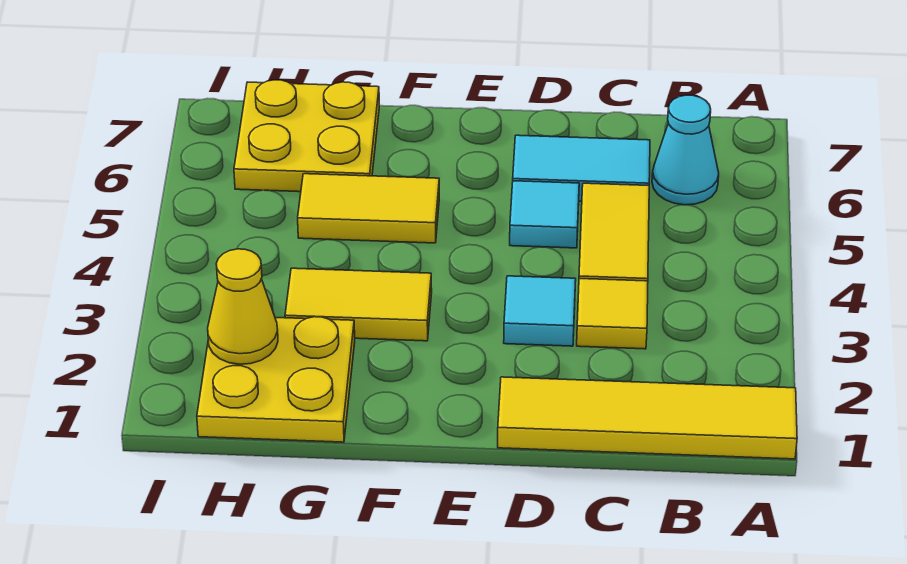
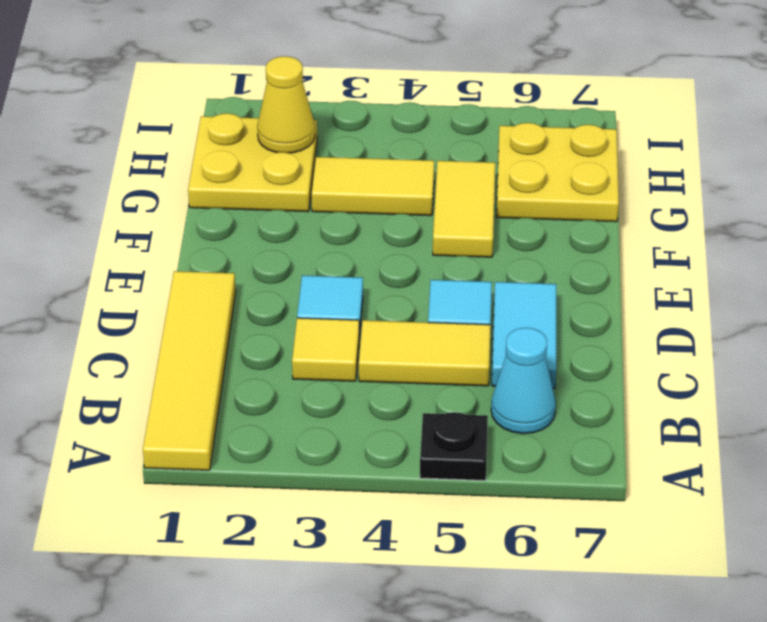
none -> black 1x1 plate [420,412,488,481]
yellow 1x2 tile [285,268,432,341] -> yellow 1x2 tile turned to [311,157,434,216]

